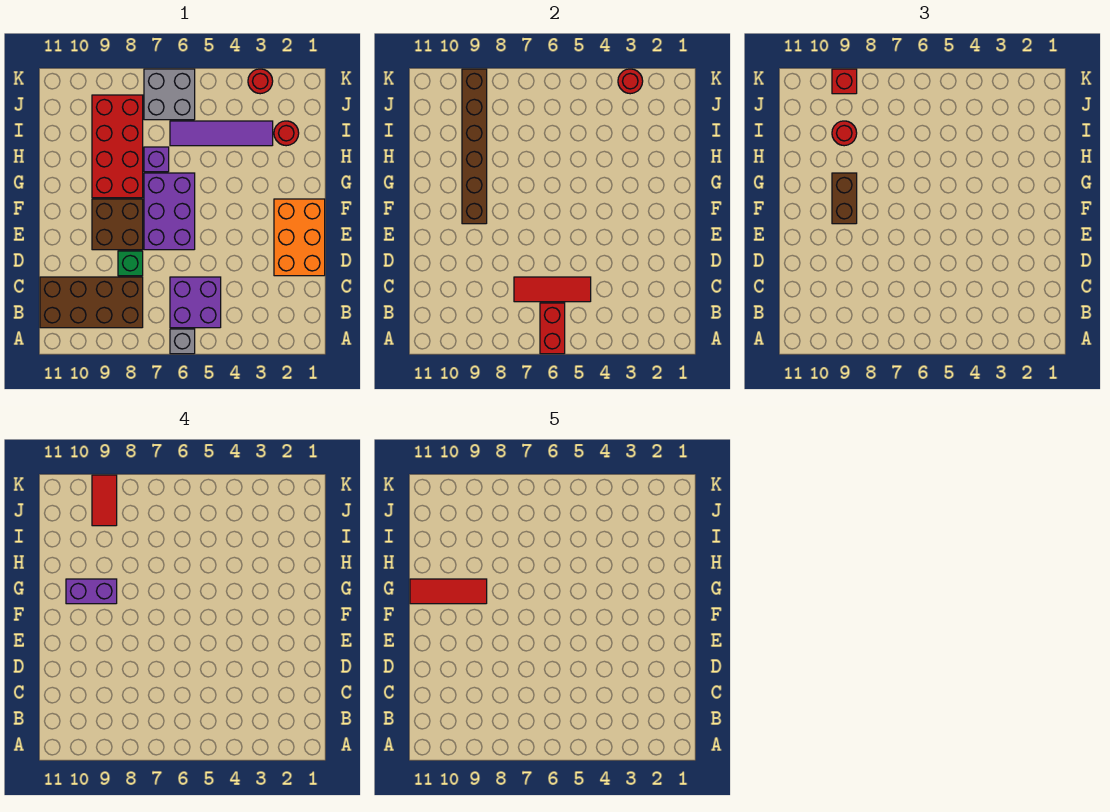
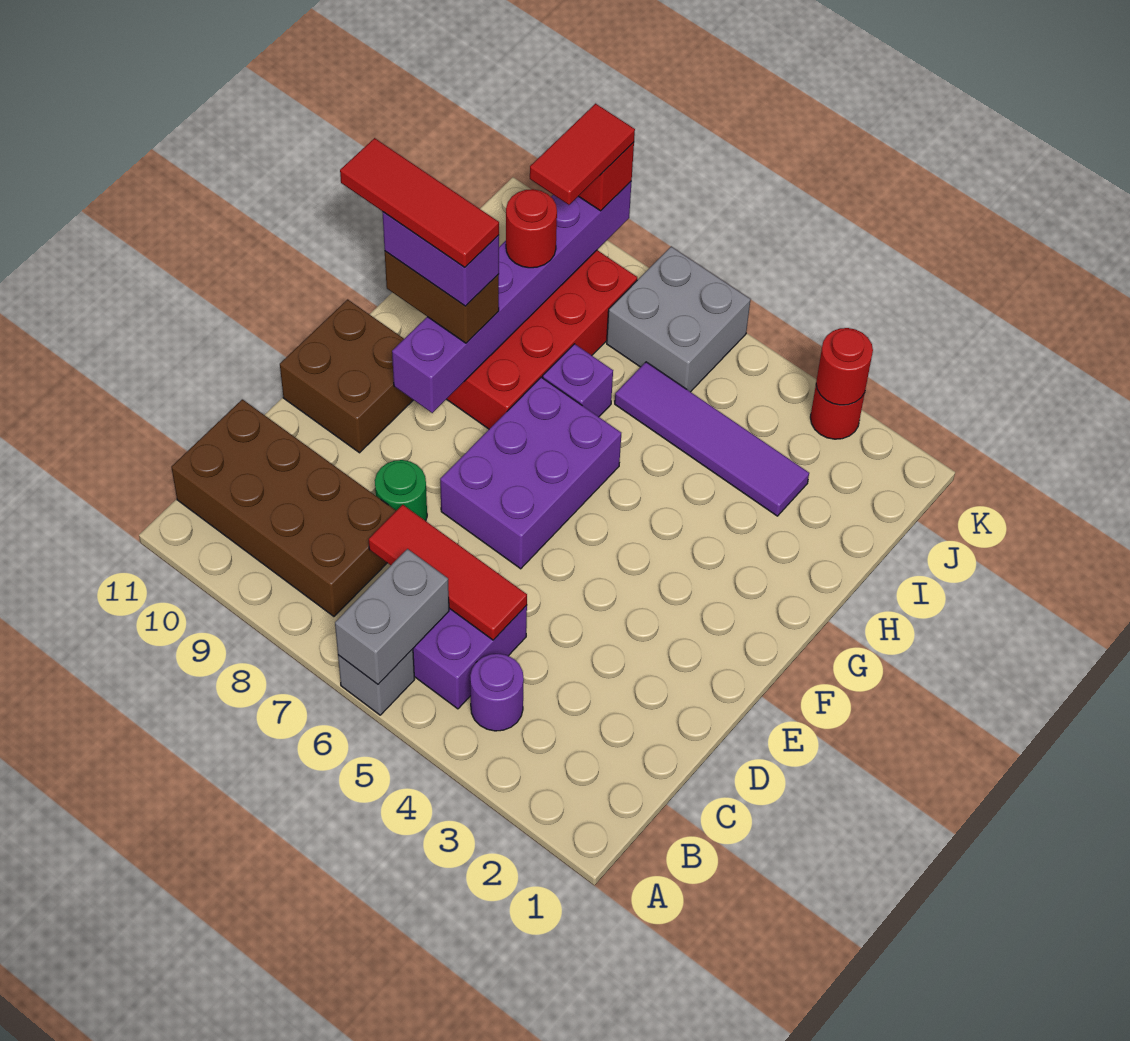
red 1x2 brick [540,303,565,354] -> grey 1x2 brick [335,549,449,684]
none -> purple 1x1 round brick [470,654,524,731]
orange 2x3 brick [274,199,325,276] -> none
green 1x1 brick [118,251,143,276] -> green 1x1 round brick [375,460,427,521]
brown 2x2 brick [92,199,143,250] -> brown 2x2 brick moved to [280,299,413,453]
brown 1x6 brick [462,69,487,224] -> purple 1x6 brick [392,181,632,413]
brown 1x2 brick [832,173,857,224] -> brown 1x2 brick turned to [385,251,499,343]
red 1x1 round brick [274,121,299,146] -> none

